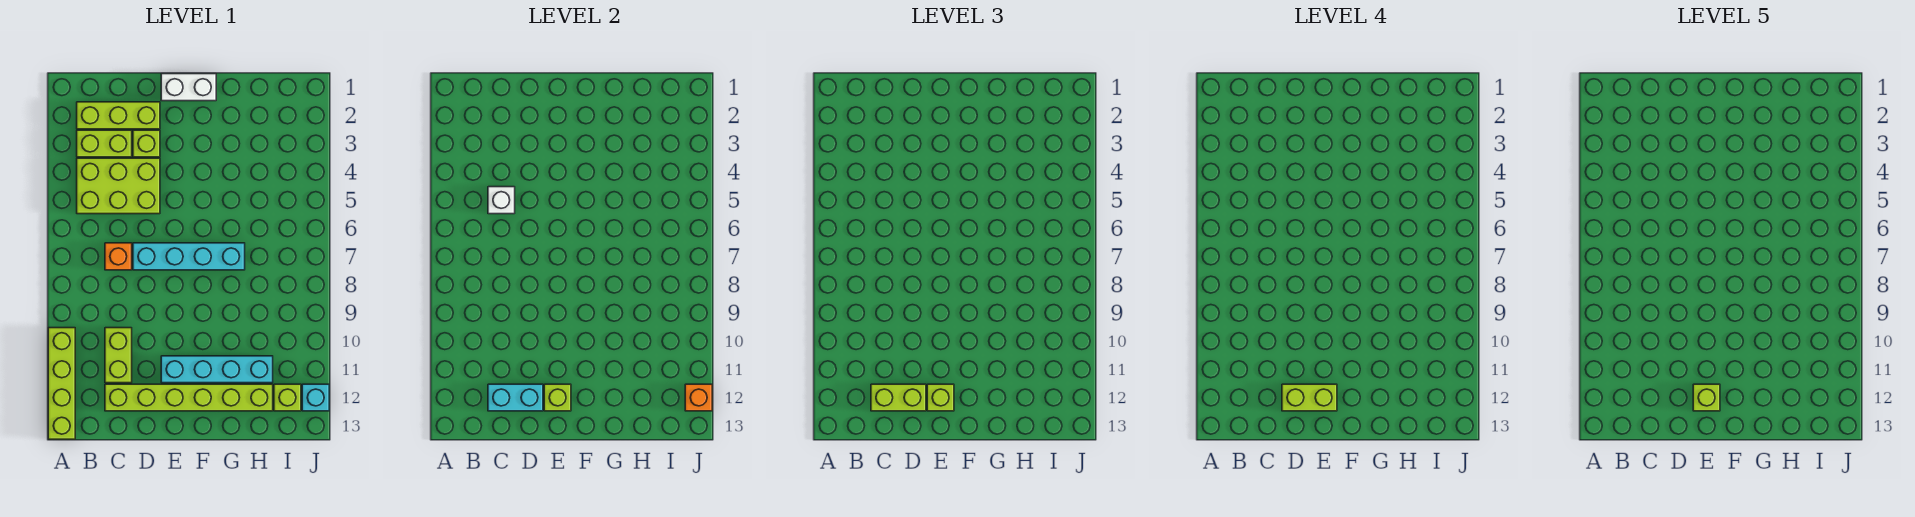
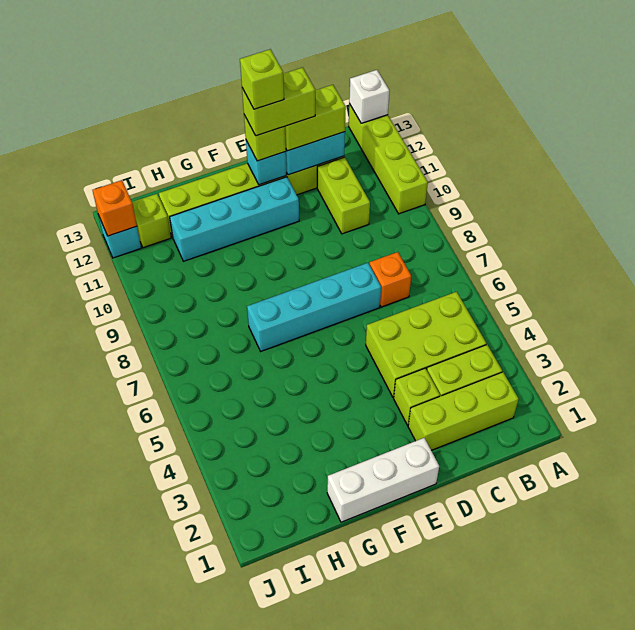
white 1x1 brick [488,187,515,214] -> white 1x1 brick moved to [349,70,389,123]
white 1x2 brick [161,74,216,101] -> white 1x3 brick [327,438,439,522]
lime 1x1 brick [544,384,571,411] -> cyan 1x1 brick [246,141,286,185]

